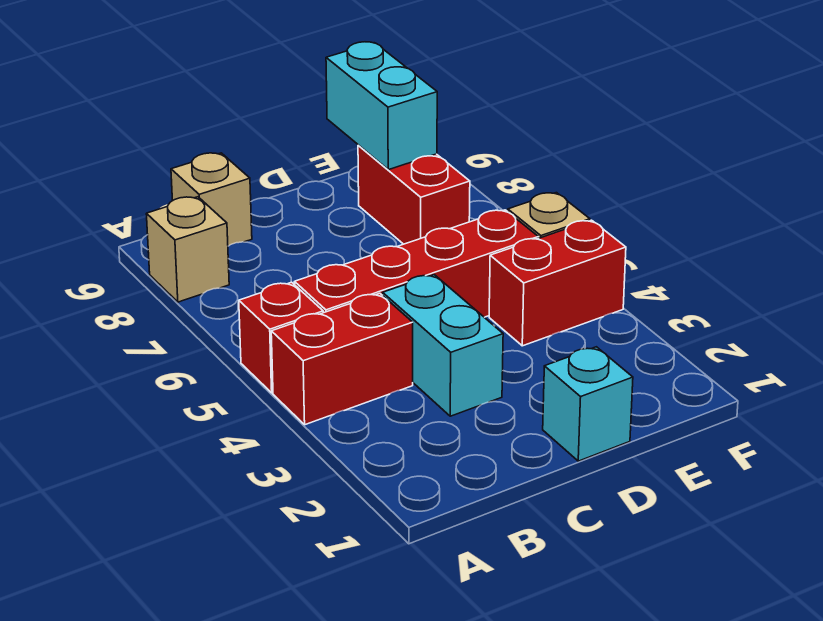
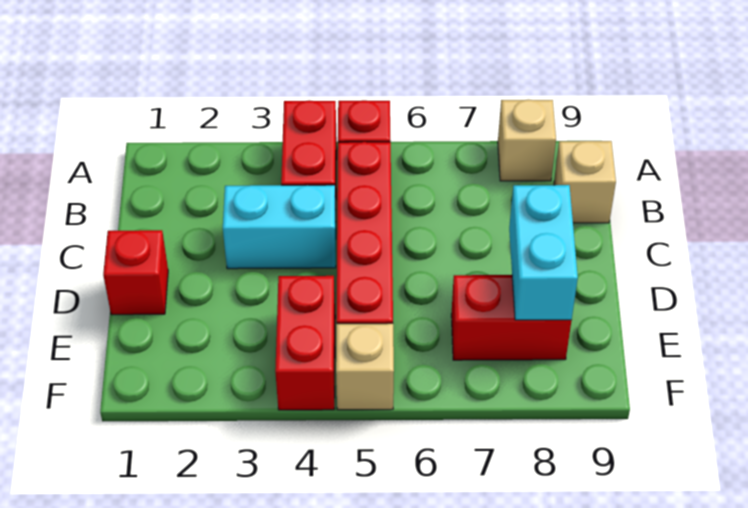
cyan 1x1 brick [543,347,633,461] -> red 1x1 brick [103,230,168,315]
cyan 1x2 brick [326,42,437,170] -> cyan 1x2 brick turned to [509,185,578,320]

